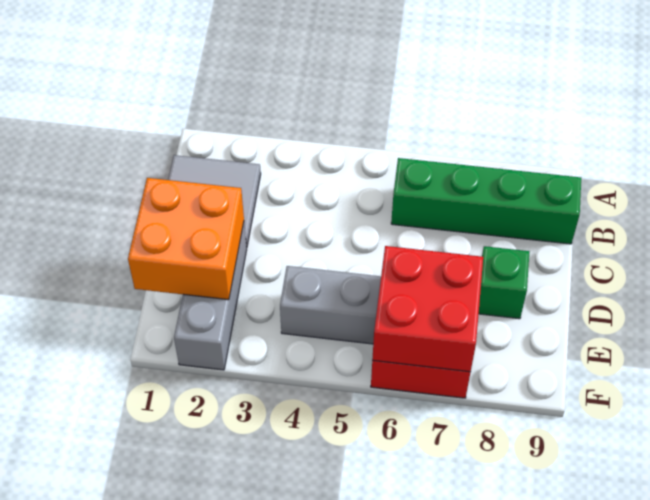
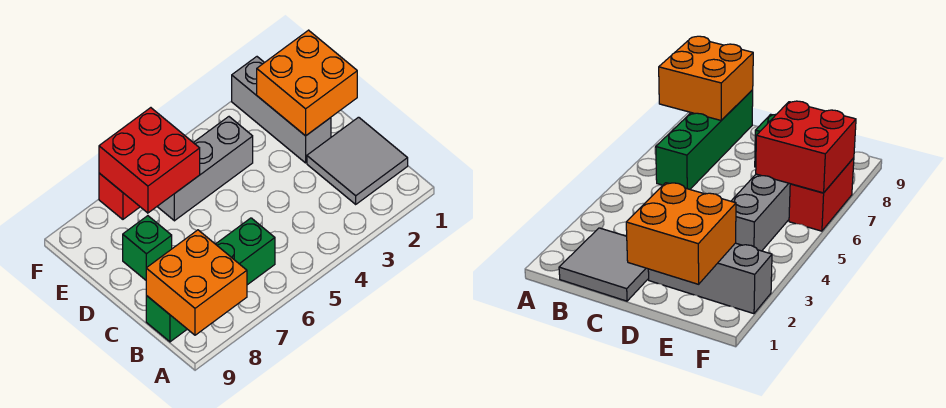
none -> orange 2x2 brick [146,230,247,335]

